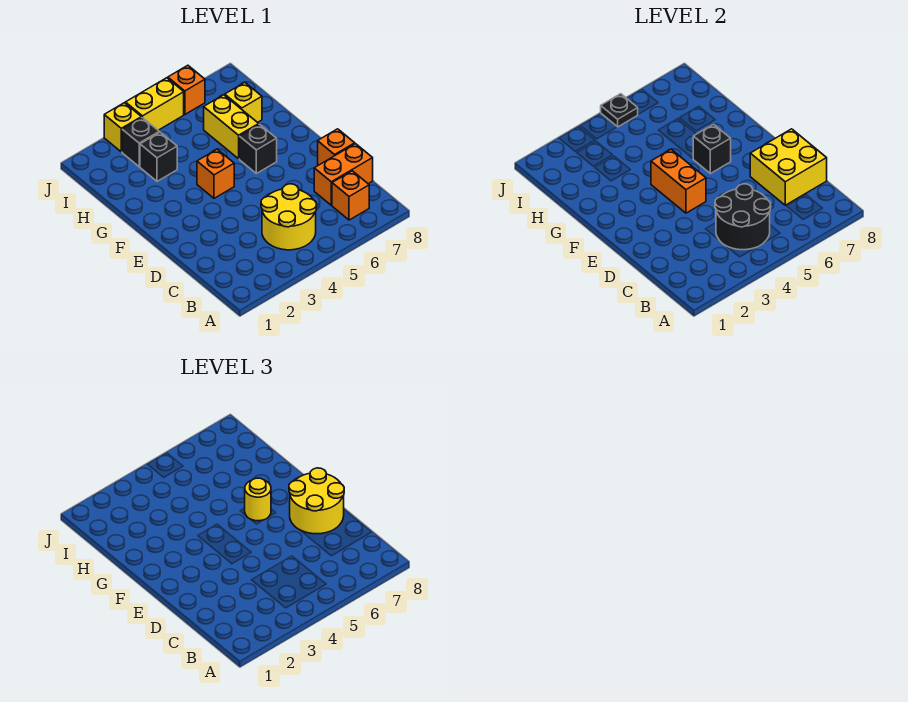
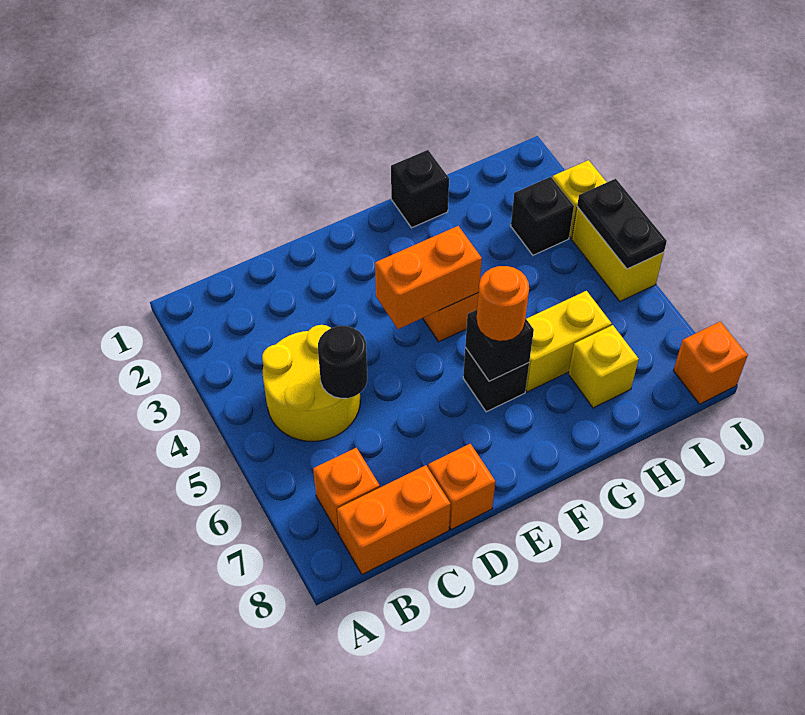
black 2x2 round brick [715,184,771,250] -> black 1x1 round brick [318,326,367,398]
orange 1x2 brick [314,144,373,205] -> orange 1x2 brick turned to [337,465,451,575]
yellow 2x2 brick [750,129,827,205] -> none
yellow 2x2 round brick [289,468,344,534] -> none
yellow 1x1 round brick [245,478,271,521] -> orange 1x1 round brick [477,266,529,341]
black 1x1 brick [140,132,177,181] -> black 1x1 brick moved to [391,150,449,228]
black 1x1 plate [601,94,638,127] -> black 1x2 plate [577,179,667,269]
orange 1x1 brick [168,65,205,114] -> orange 1x1 brick moved to [673,321,748,404]

